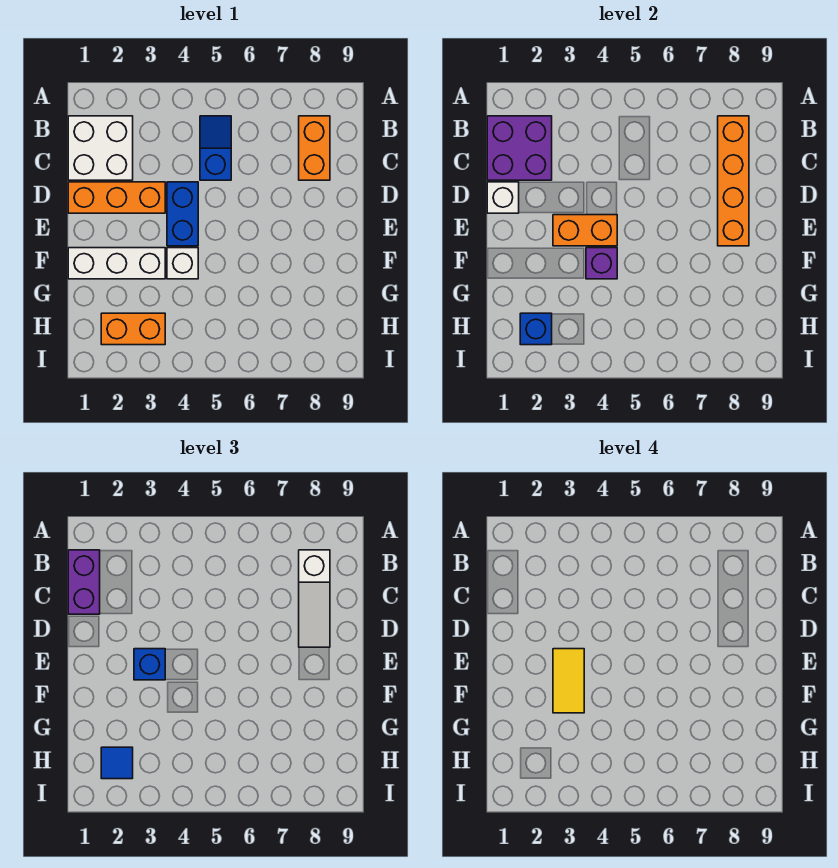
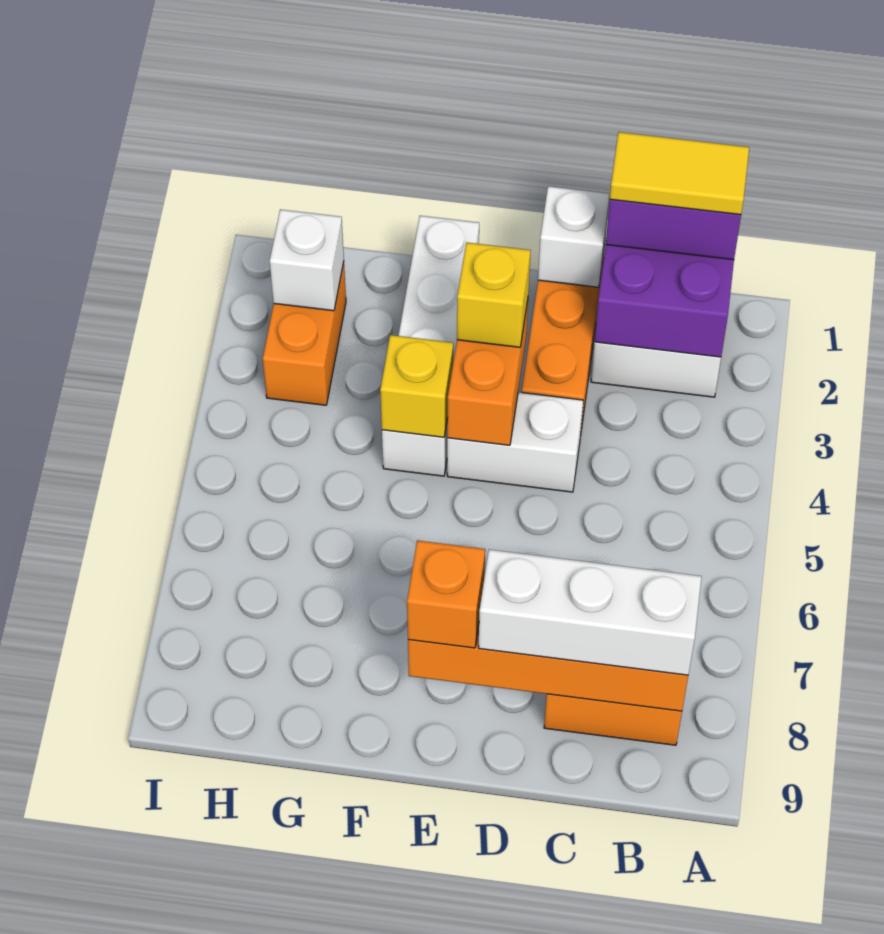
blue 1x2 slope [200,116,231,180] -> none
white 1x3 slope [299,550,330,647] -> white 1x3 brick [479,549,702,675]
blue 1x2 brick [167,182,198,246] -> white 1x2 brick [447,392,583,492]
blue 1x1 brick [134,649,165,680] -> yellow 1x1 brick [457,243,531,347]
yellow 1x2 tile [553,649,584,713] -> yellow 1x2 tile moved to [610,132,749,215]
none -> orange 1x1 brick [407,540,485,648]
purple 1x1 brick [586,248,617,279] -> yellow 1x1 brick [380,335,453,437]
blue 1x1 brick [520,313,552,345] -> white 1x1 brick [270,209,344,311]
blue 1x1 tile [101,747,133,779] -> none

